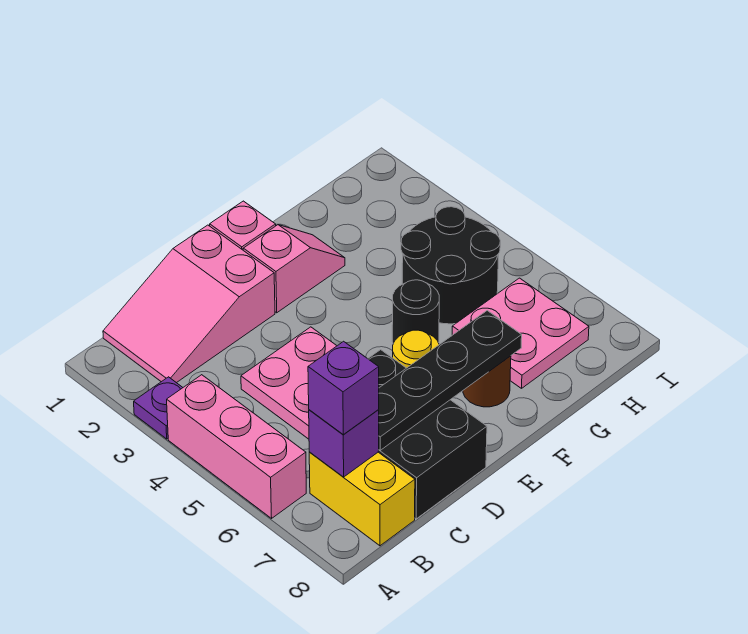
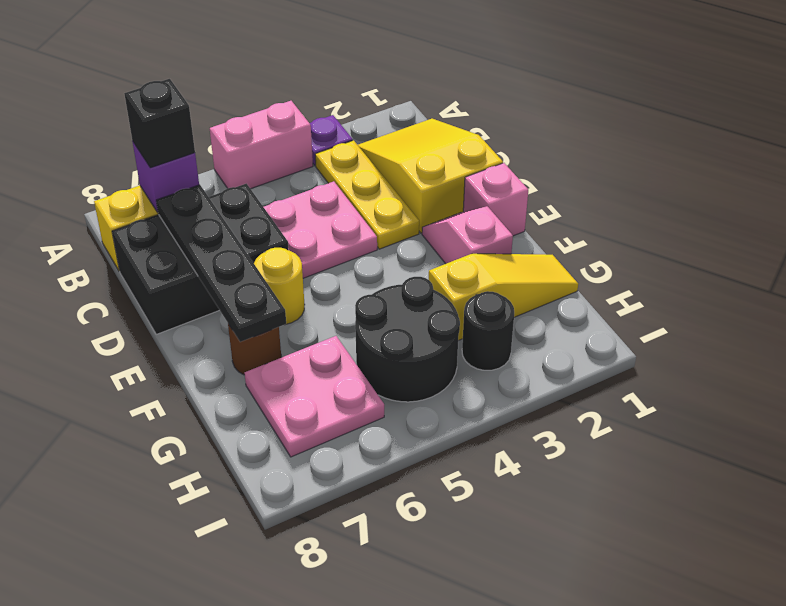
pink 1x3 brick [167,375,306,518] -> pink 1x2 brick [210,101,313,189]
pink 2x3 slope [103,225,275,383] -> yellow 2x3 slope [358,119,503,233]
none -> yellow 1x3 plate [315,140,419,249]
purple 1x1 brick [308,341,379,434] -> black 1x1 brick [124,79,195,168]
pink 1x2 slope [243,225,345,313] -> pink 1x2 slope turned to [422,206,513,264]
black 1x1 round brick [392,280,439,343] -> black 1x1 round brick moved to [462,291,514,370]
none -> yellow 1x3 slope [429,254,578,341]

